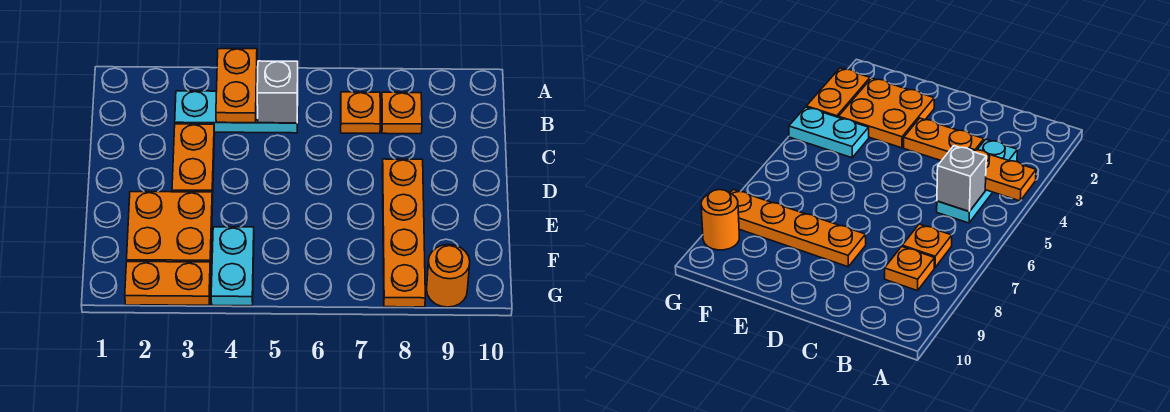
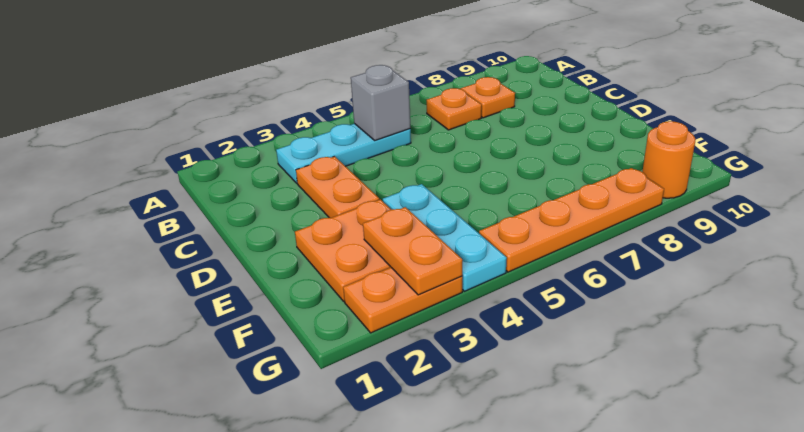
orange 1x2 plate [216,49,257,123] -> orange 1x2 plate moved to [363,207,462,295]
orange 1x4 plate [382,159,425,307] -> orange 1x4 plate turned to [479,168,664,272]
cyan 1x2 plate [211,227,254,306] -> cyan 1x3 plate [383,184,507,291]

